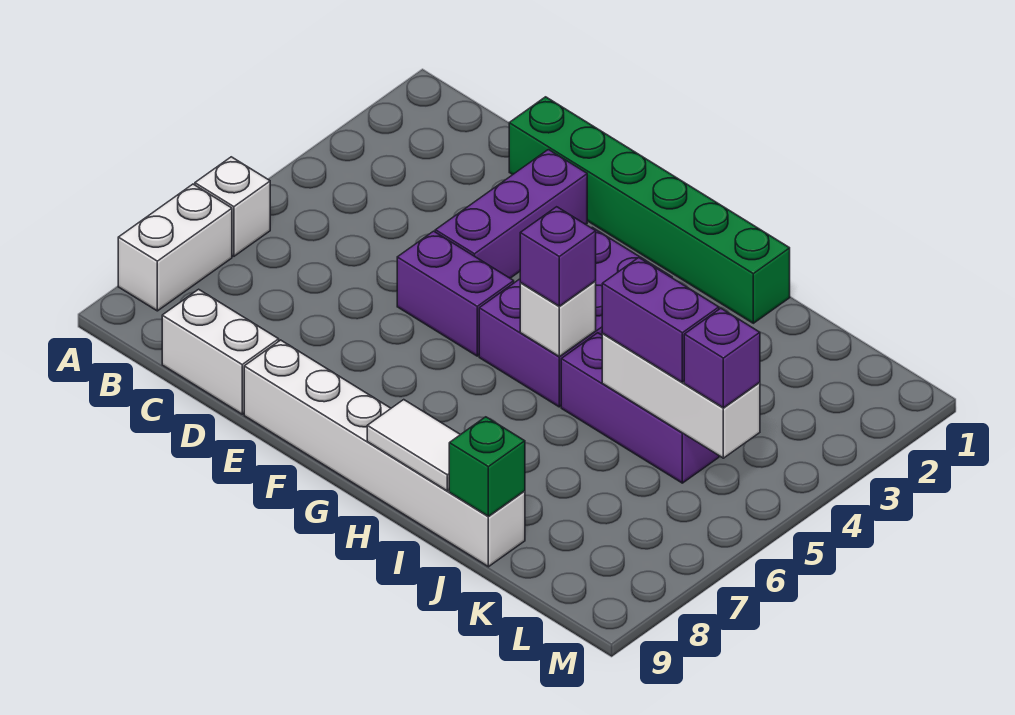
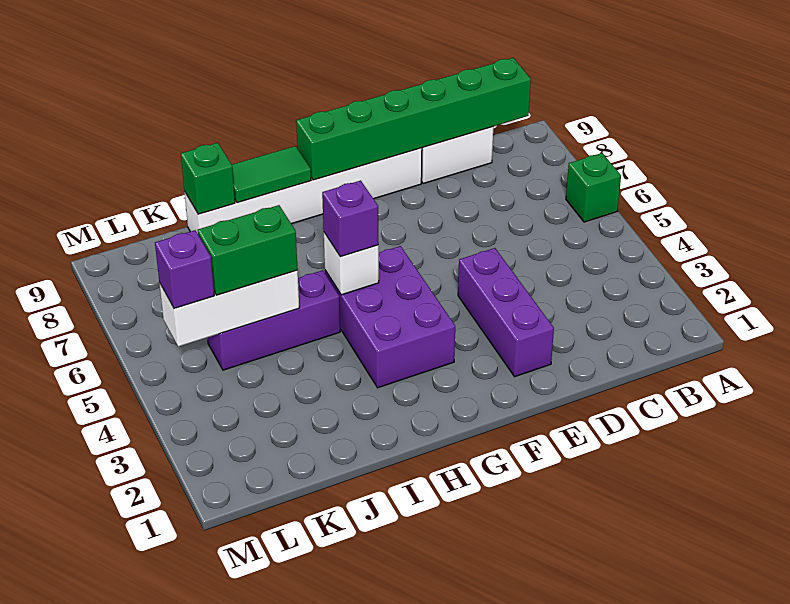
white 1x1 brick [195,157,270,256] -> green 1x1 brick [566,153,621,222]
white 1x2 brick [118,184,232,311] -> none
green 1x6 brick [509,97,790,323] -> green 1x6 brick moved to [296,58,531,180]
purple 1x2 brick [397,231,514,356] -> none
white 1x2 tile [367,400,460,491] -> green 1x2 tile [232,146,311,203]
purple 1x2 brick [602,258,719,382] -> green 1x2 brick [198,205,298,295]

